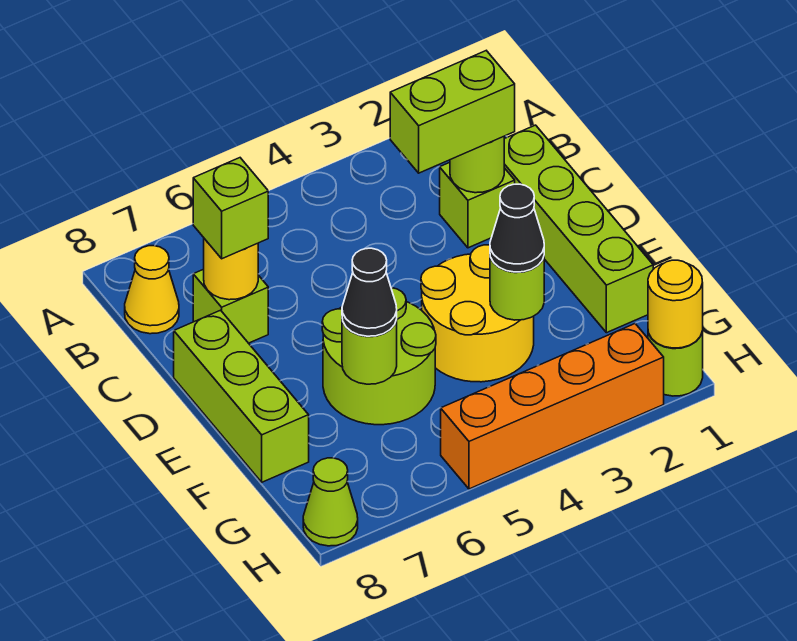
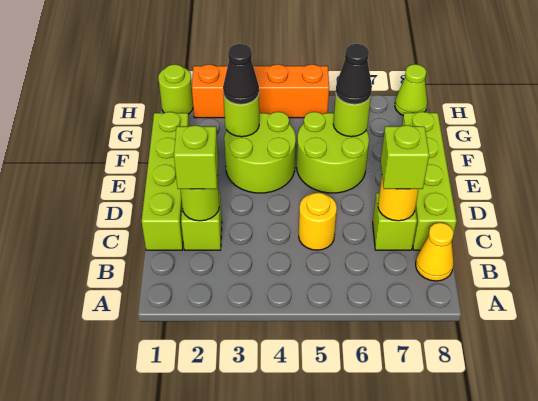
lime 1x2 brick [390,51,515,173] -> lime 1x1 brick [174,125,218,189]
lime 1x3 brick [174,310,309,482] -> lime 1x4 brick [402,112,457,250]
yellow 2x2 round brick [421,245,534,382] -> lime 2x2 round brick [224,112,296,193]
yellow 1x1 round brick [648,260,703,348] -> yellow 1x1 round brick moved to [299,193,337,250]

